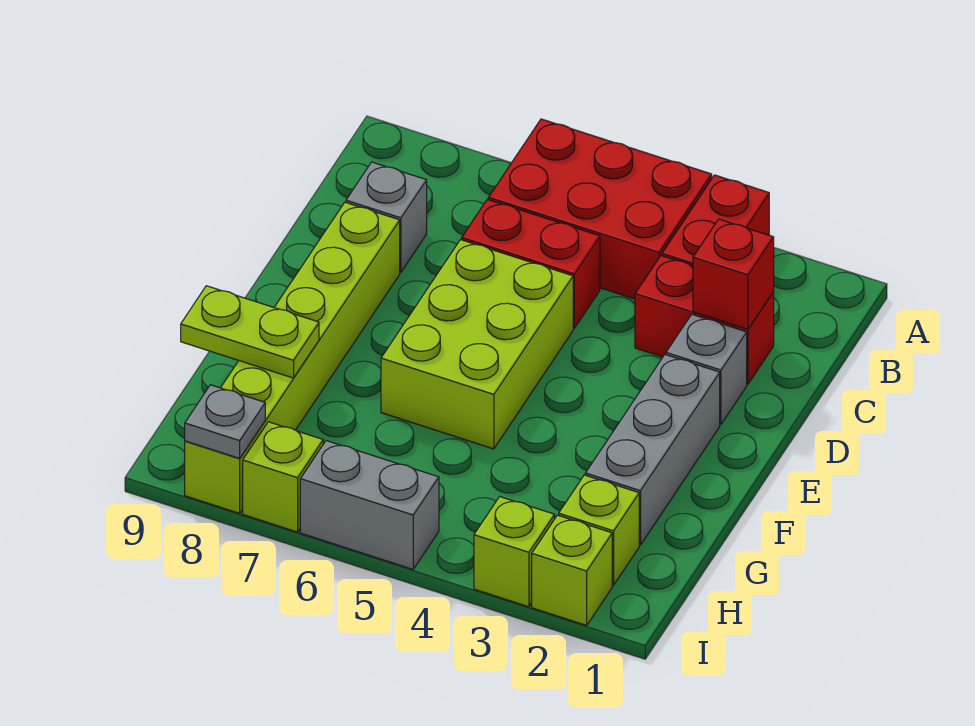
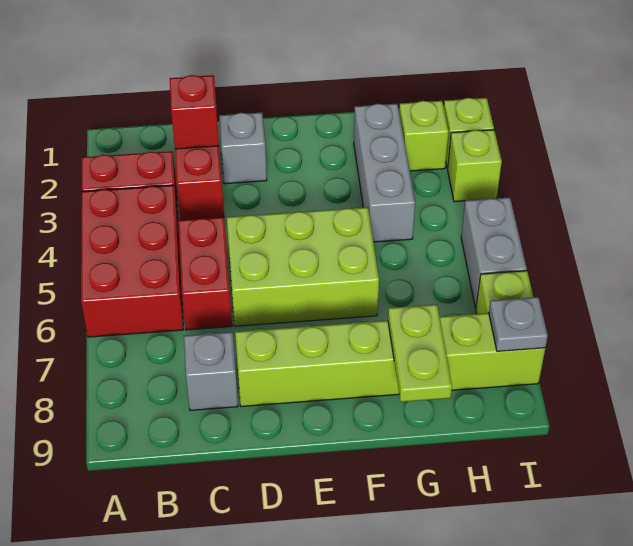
grey 1x3 brick [585,355,720,545] -> grey 1x3 brick turned to [354,104,415,242]

